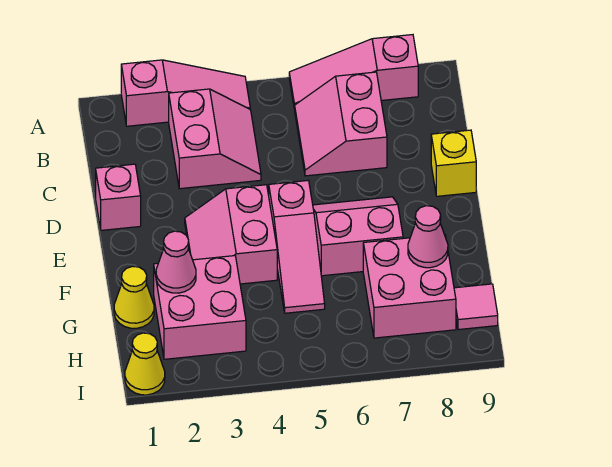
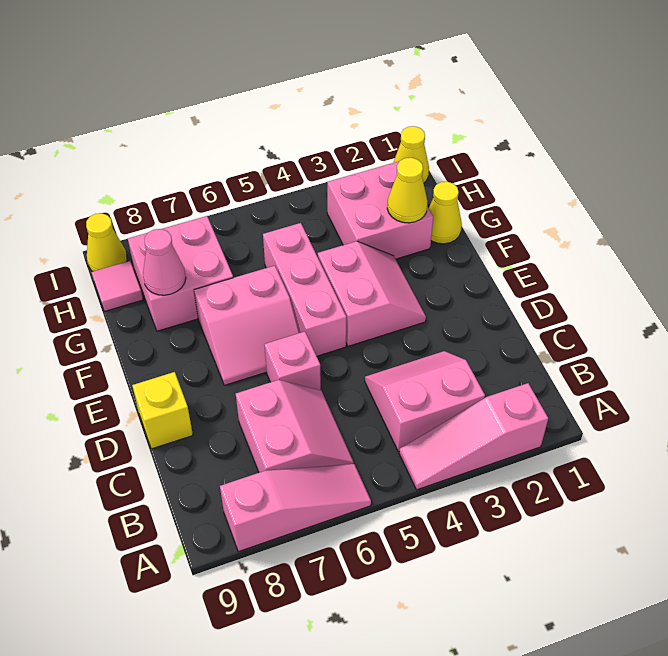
pink 2x2 slope [169,89,261,189] -> pink 2x2 slope turned to [365,351,485,452]
pink 1x1 brick [96,164,141,230] -> pink 1x1 brick moved to [265,331,321,390]
pink 1x3 slope [269,181,325,313] -> pink 1x3 brick [263,223,346,356]
pink 1x1 cone [156,231,196,293] -> yellow 1x1 cone [387,158,428,223]
none -> yellow 1x1 cone [86,213,127,271]

